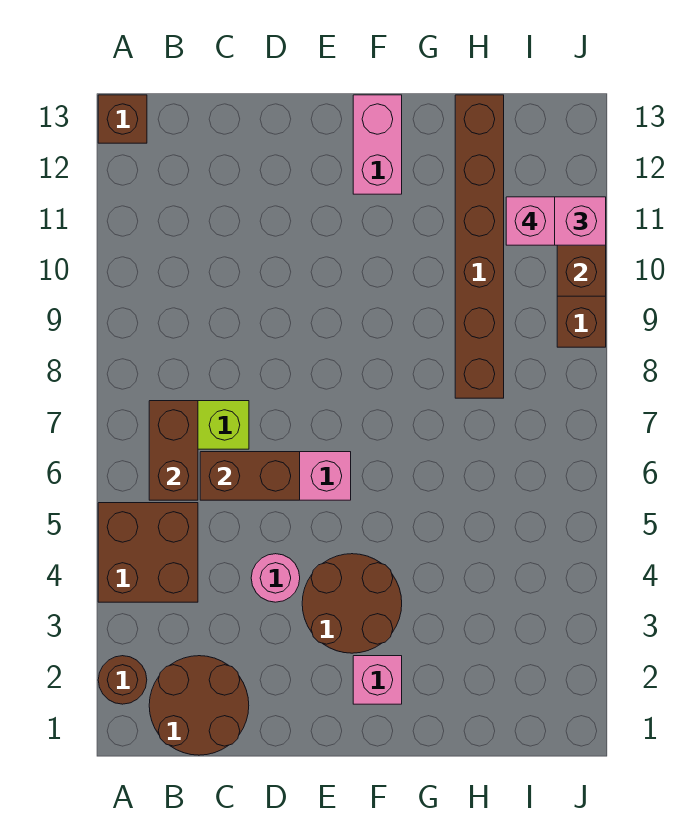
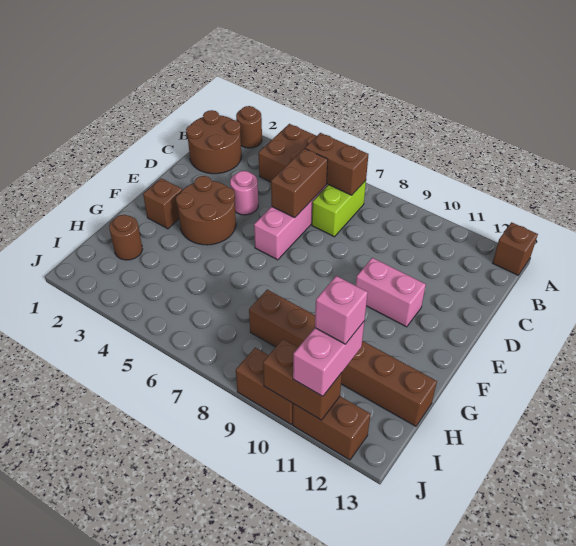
pink 1x1 brick [353,656,402,704] -> brown 1x1 brick [143,178,182,229]
pink 1x2 brick [353,95,402,194] -> pink 1x2 brick moved to [356,258,426,327]
none -> brown 1x1 round brick [109,215,143,260]
none -> brown 1x2 brick [293,396,371,460]

